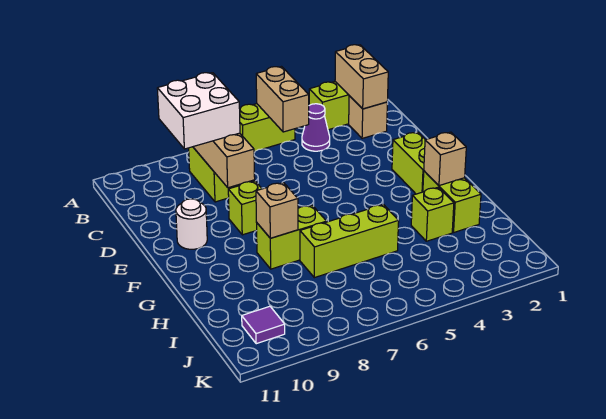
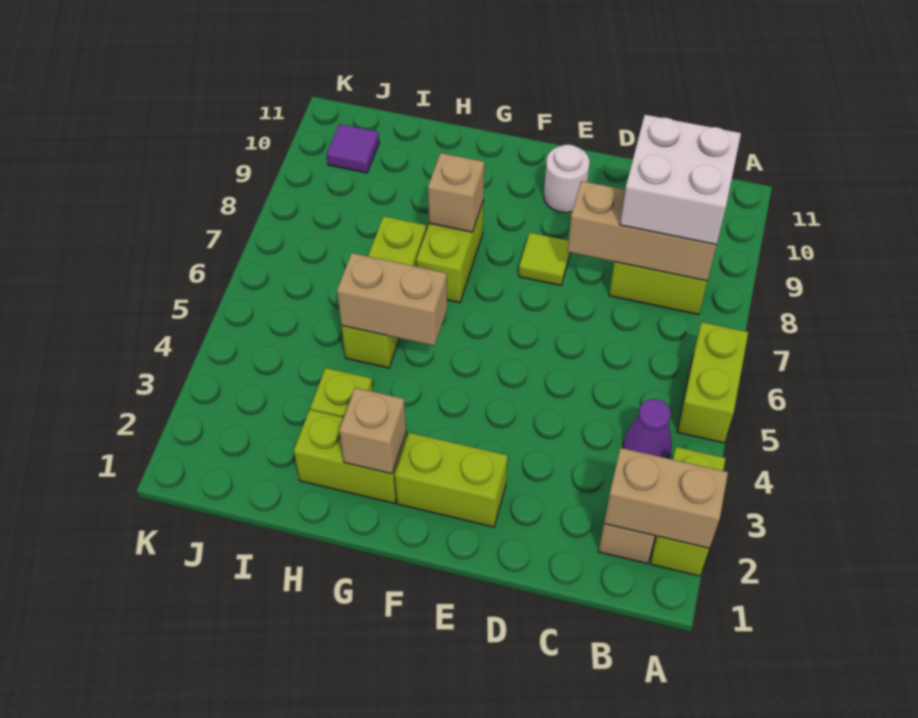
tan 1x2 brick [256,67,309,132] -> tan 1x2 brick moved to [337,253,447,346]
lime 1x1 brick [228,181,262,235] -> lime 1x1 tile [519,233,570,286]

